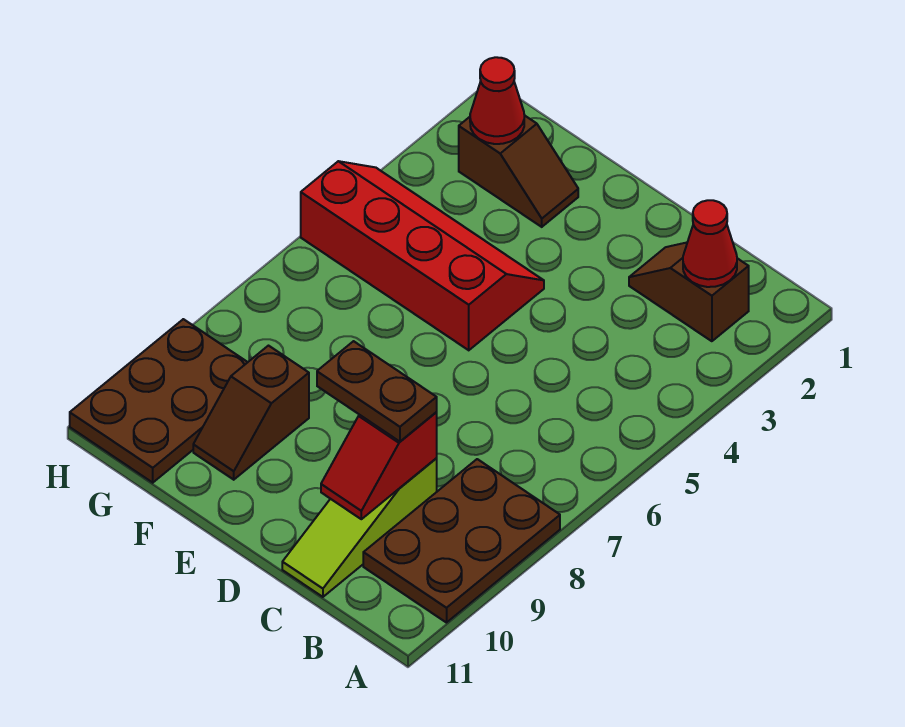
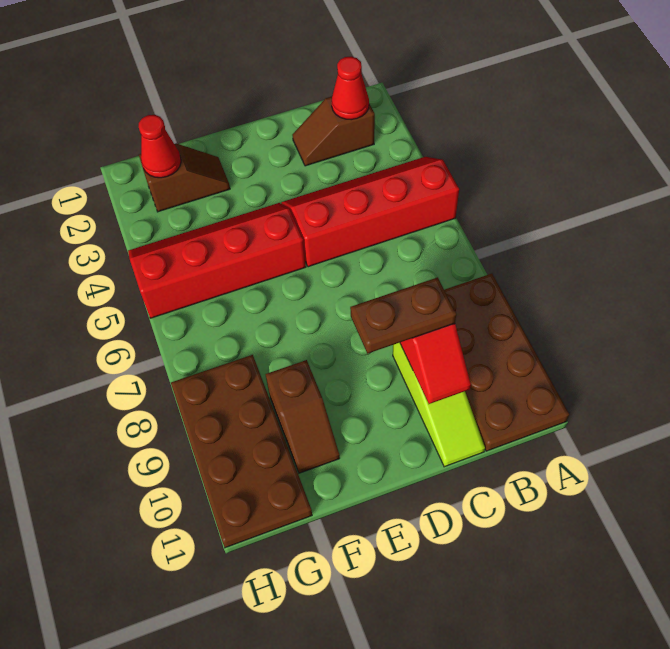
none -> red 2x4 slope [281,157,459,267]
brown 2x3 plate [363,459,560,623] -> brown 2x4 plate [445,274,569,451]
brown 2x3 plate [70,319,248,483] -> brown 2x4 plate [171,355,312,548]

